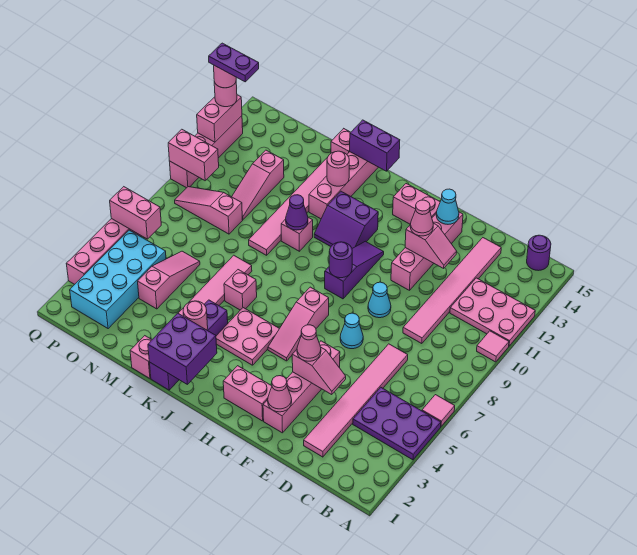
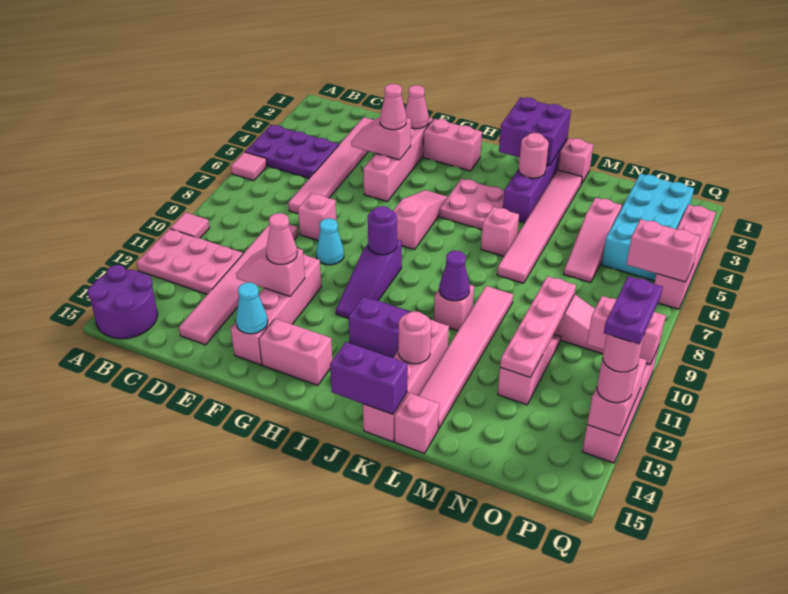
purple 1x1 round brick [527,235,551,271] -> purple 2x2 round brick [87,265,158,339]
none -> pink 1x1 brick [298,193,336,240]
cyan 1x1 cone [340,313,363,349] -> none
none -> pink 1x4 plate [500,276,576,378]
purple 1x2 plate [209,43,259,82] -> purple 1x2 plate turned to [604,276,663,344]

